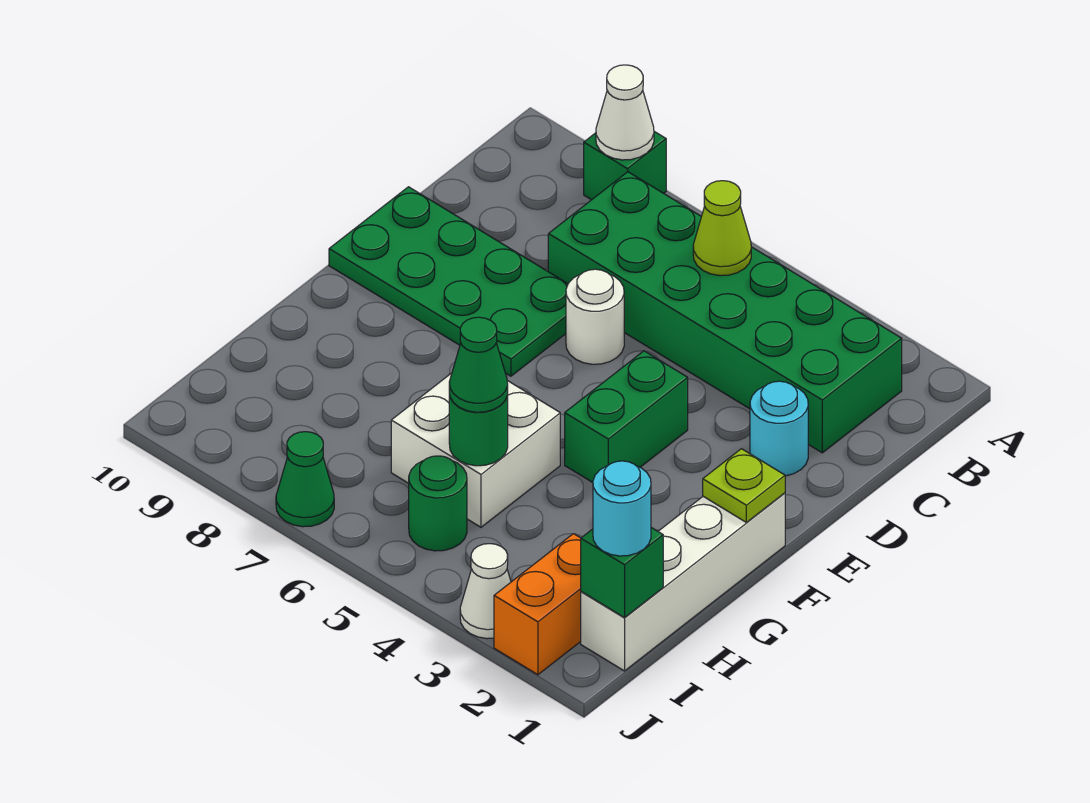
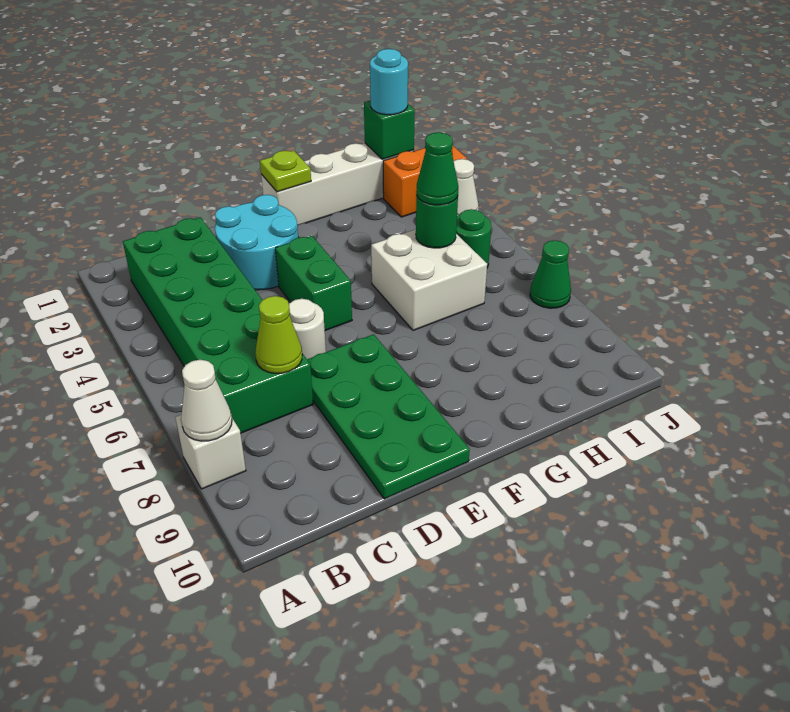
green 1x1 brick [584,132,666,200] -> white 1x1 brick [175,415,246,489]
lime 1x1 cone [693,181,751,276] -> lime 1x1 cone moved to [255,296,302,373]
cyan 1x1 round brick [750,381,808,476] -> cyan 2x2 round brick [215,195,298,290]
green 1x2 brick [565,351,688,482] -> green 1x2 brick turned to [275,236,352,331]

